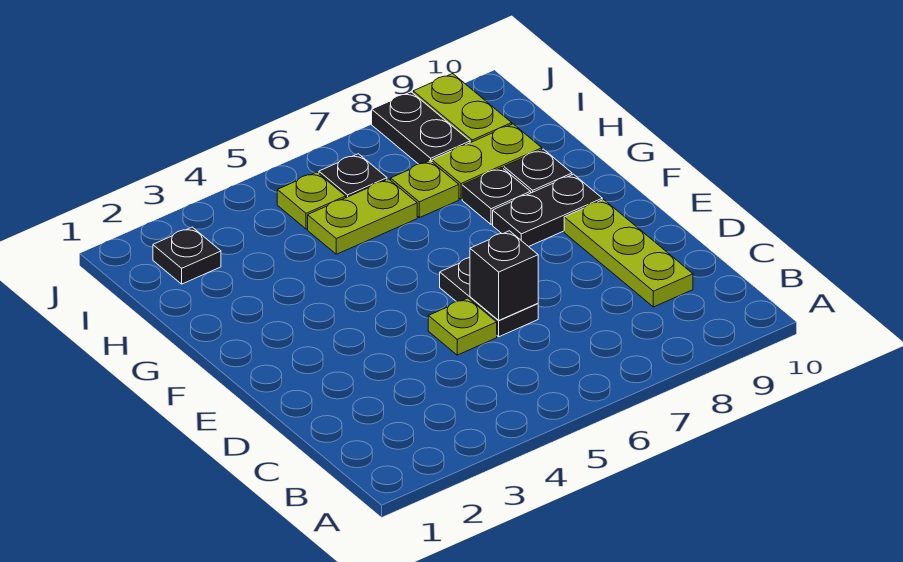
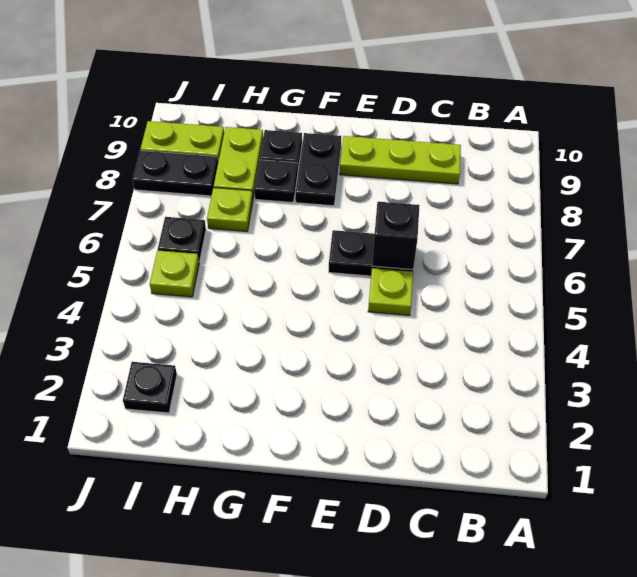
lime 1x2 plate [308,179,417,254] -> none

